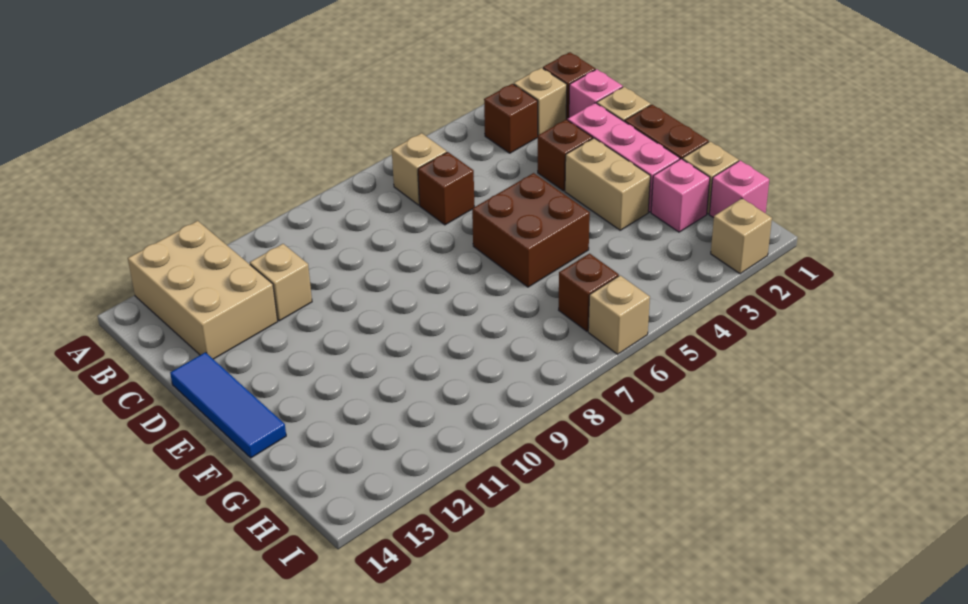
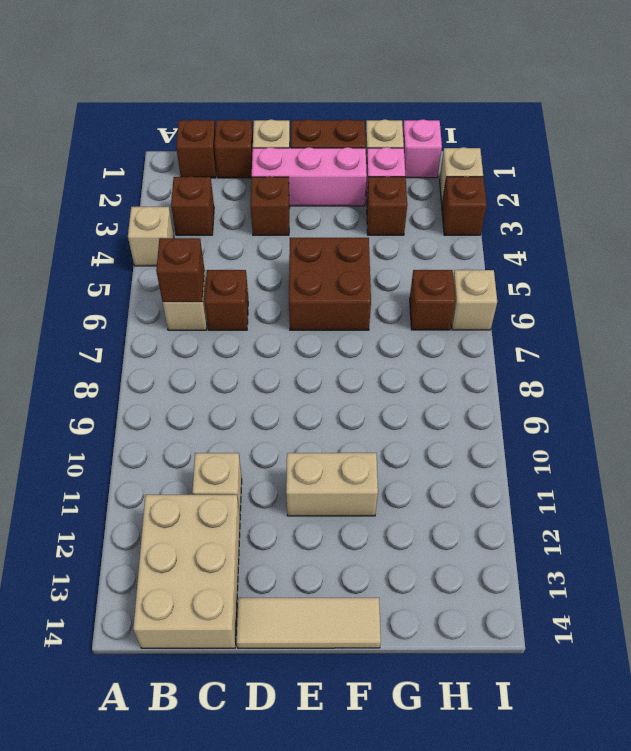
tan 2x3 brick [128,221,278,359] -> tan 2x3 brick turned to [133,495,240,648]
tan 1x1 brick [514,68,567,135] -> tan 1x1 brick moved to [128,207,174,266]
none -> brown 1x1 brick [156,238,205,302]
pink 1x1 brick [569,69,623,118] -> brown 1x1 brick [214,119,253,178]
blue 1x3 tile [170,352,286,458] -> tan 1x3 tile [237,598,381,648]
tan 1x2 brick [565,138,650,230] -> tan 1x2 brick moved to [286,453,378,516]
none -> brown 1x1 brick [367,176,407,235]
none -> brown 1x1 brick [442,176,487,235]

